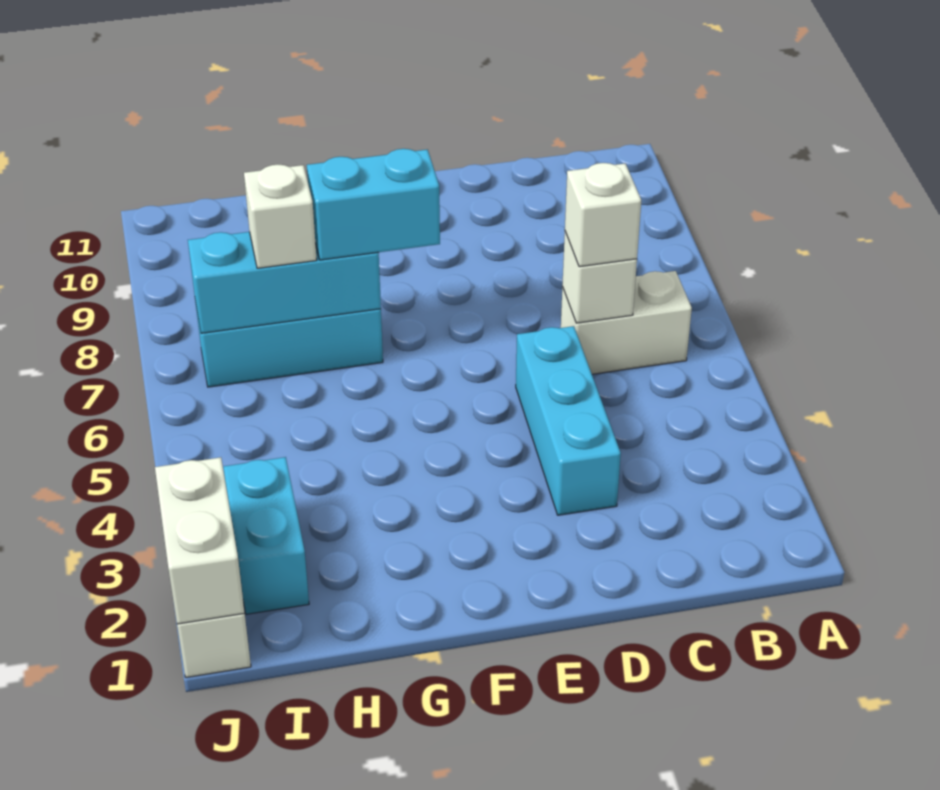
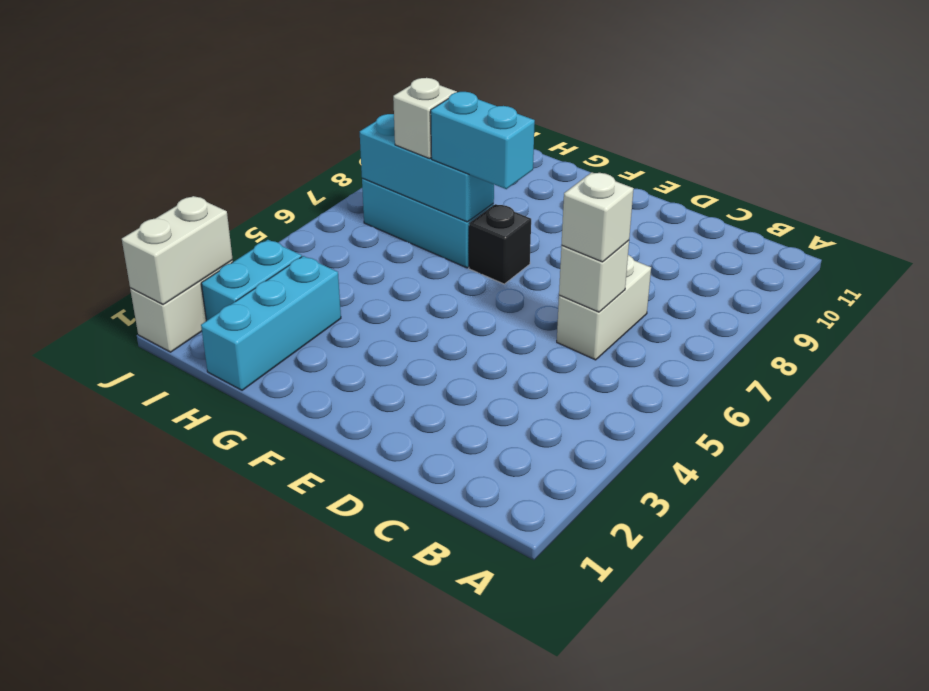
white 1x2 brick [561,271,692,374] -> white 1x2 brick turned to [557,255,651,360]
cyan 1x3 brick [516,326,621,515] -> cyan 1x3 brick moved to [201,256,341,390]
none -> black 1x1 brick [469,204,531,284]

